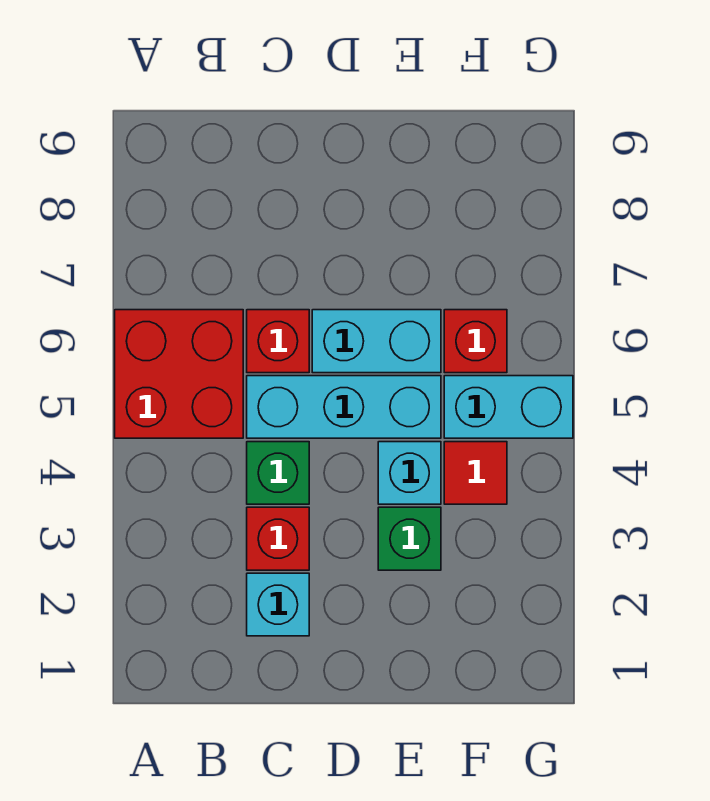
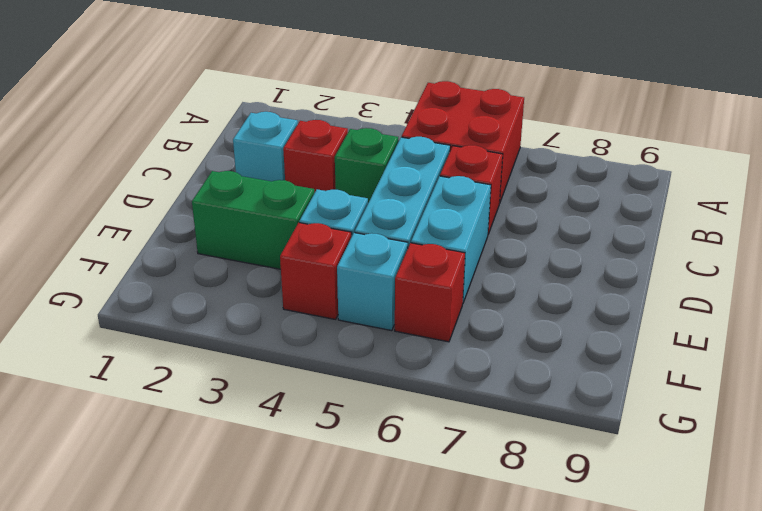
green 1x1 brick [378,507,441,570] -> green 1x2 brick [192,171,314,269]
red 1x1 tile [444,442,507,504] -> red 1x1 brick [280,223,351,319]
cyan 1x2 brick [444,376,573,438] -> cyan 1x1 brick [337,233,408,331]

